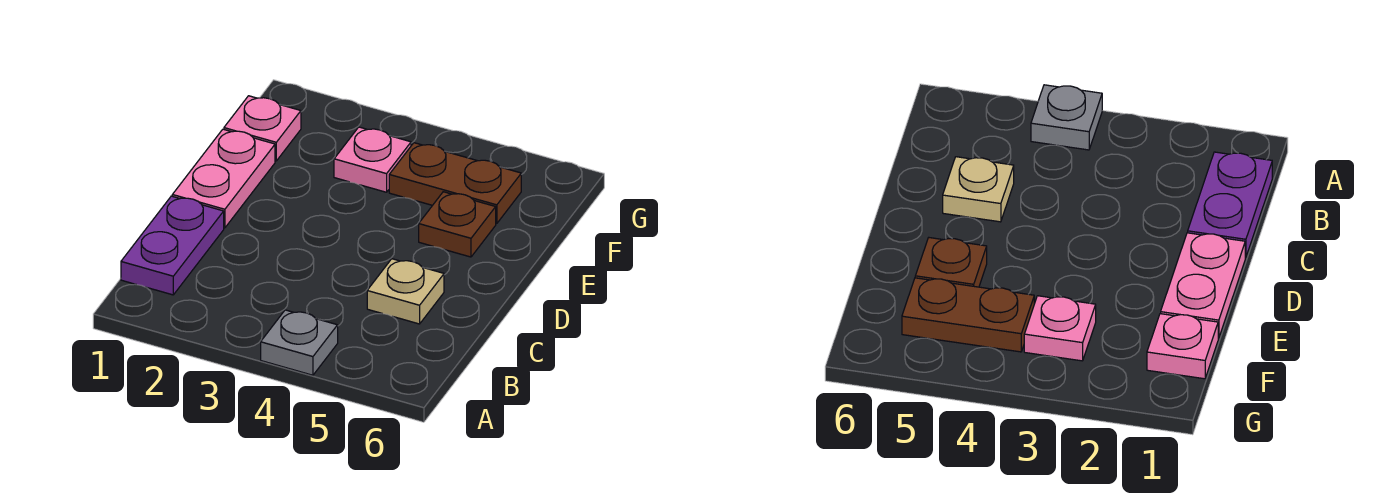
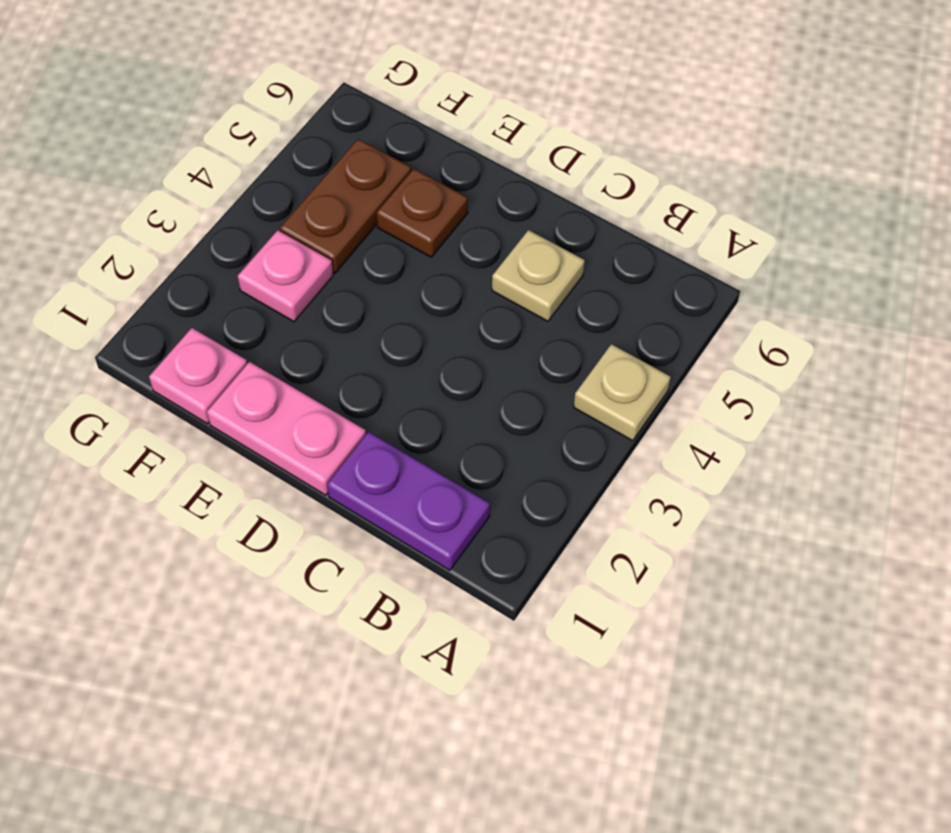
grey 1x1 plate [261,310,338,375] -> tan 1x1 plate [574,344,671,441]

